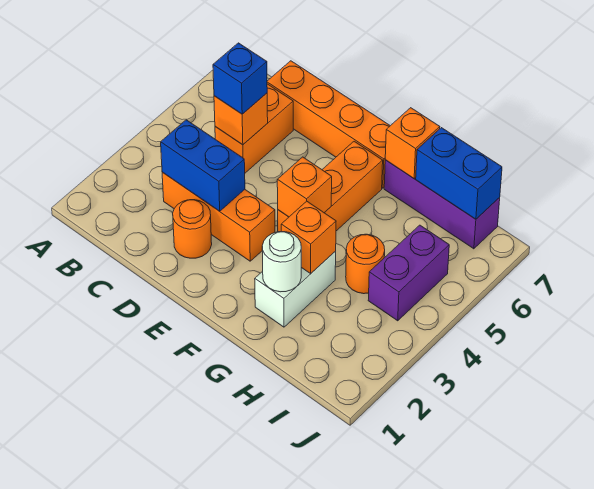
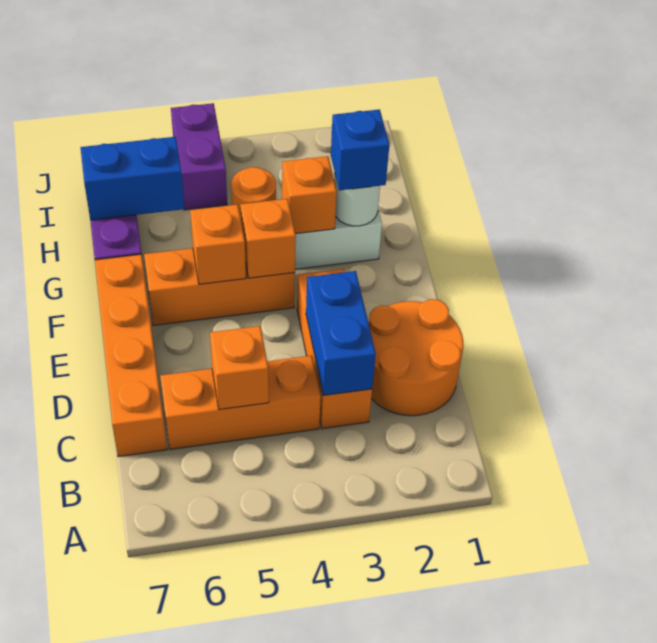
orange 1x2 brick [215,84,293,173] -> orange 1x3 brick [160,356,321,449]
blue 1x1 brick [213,43,267,114] -> blue 1x1 brick moved to [331,109,389,190]
orange 1x1 round brick [173,200,212,258] -> orange 2x2 round brick [369,299,463,416]
orange 1x1 brick [385,108,440,178] -> orange 1x1 brick moved to [190,205,246,284]
blue 1x2 brick [416,128,502,219] -> blue 1x2 brick turned to [80,137,184,220]
purple 1x2 brick [368,225,449,321] -> purple 1x2 brick turned to [171,103,227,210]

